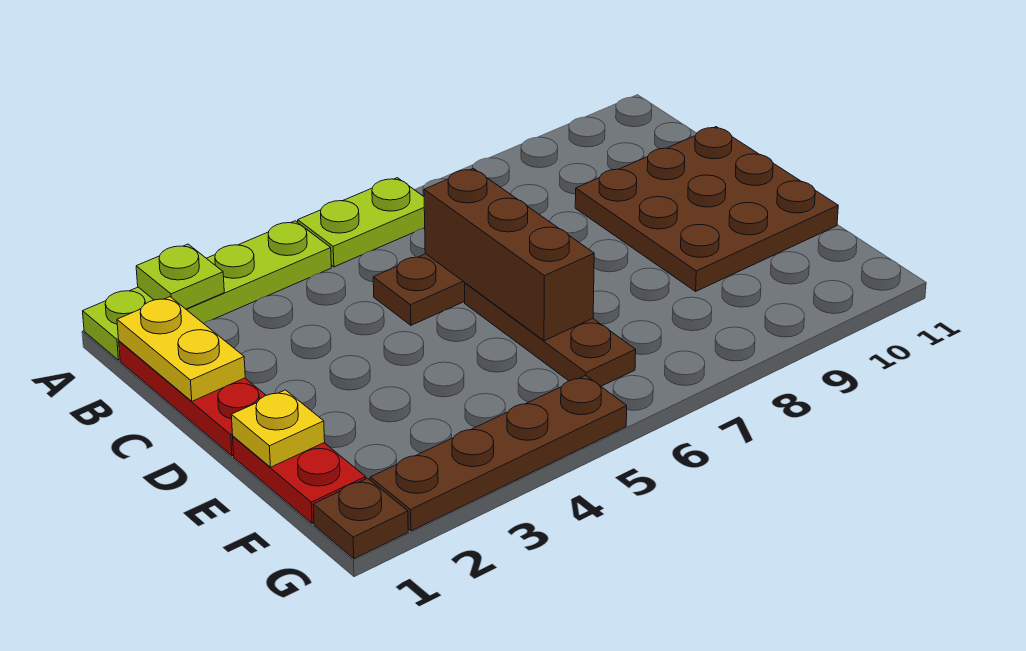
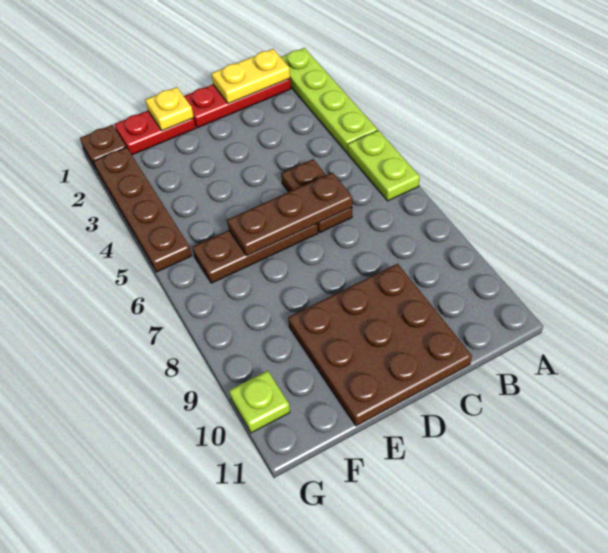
lime 1x1 plate [136,244,224,309] -> lime 1x1 plate moved to [229,371,290,433]
brown 1x3 brick [424,168,594,341] -> brown 1x3 plate [227,173,352,256]

